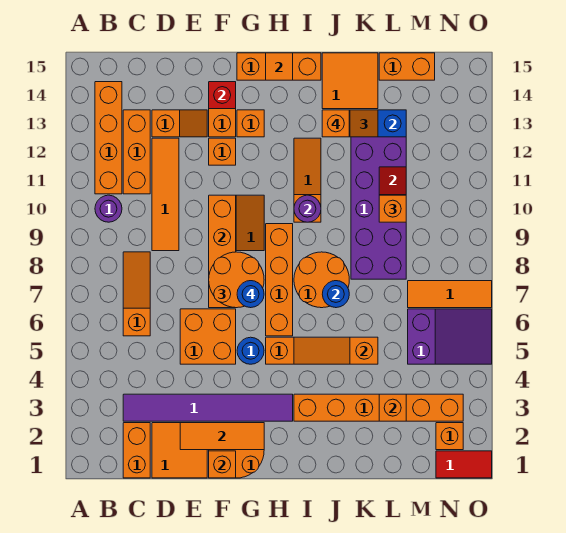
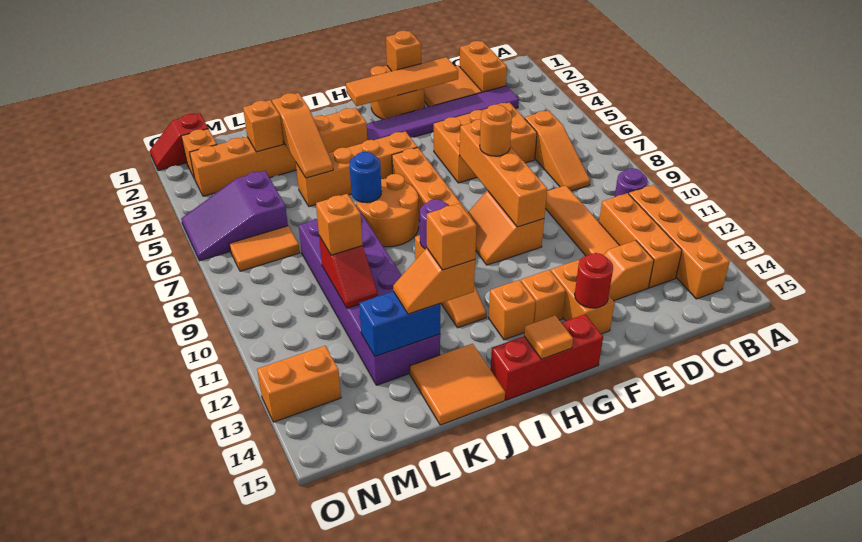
orange 1x3 tile [180,423,264,450] -> orange 1x4 tile [346,57,458,106]
orange 2x2 brick [180,309,236,364] -> orange 2x3 brick [434,102,537,183]
orange 2x2 round brick [209,252,264,308] -> orange 1x1 round brick [480,104,512,156]
orange 1x1 brick [209,138,236,165] -> orange 1x1 brick moved to [489,280,536,340]
red 1x1 brick [209,82,236,109] -> red 1x1 round brick [575,253,613,308]
blue 1x1 round brick [237,337,264,364] -> none
blue 1x1 round brick [237,281,264,308] -> none
orange 1x3 brick [237,53,321,80] -> red 1x3 brick [490,314,603,400]
orange 1x3 slope [294,337,378,364] -> orange 1x3 slope turned to [272,93,333,178]
orange 1x2 brick [379,53,435,80] -> orange 1x2 brick moved to [257,346,341,422]
orange 1x3 tile [408,281,492,308] -> orange 1x2 tile [229,226,300,271]
red 1x2 tile [436,451,492,478] -> red 1x2 slope [150,113,208,171]

